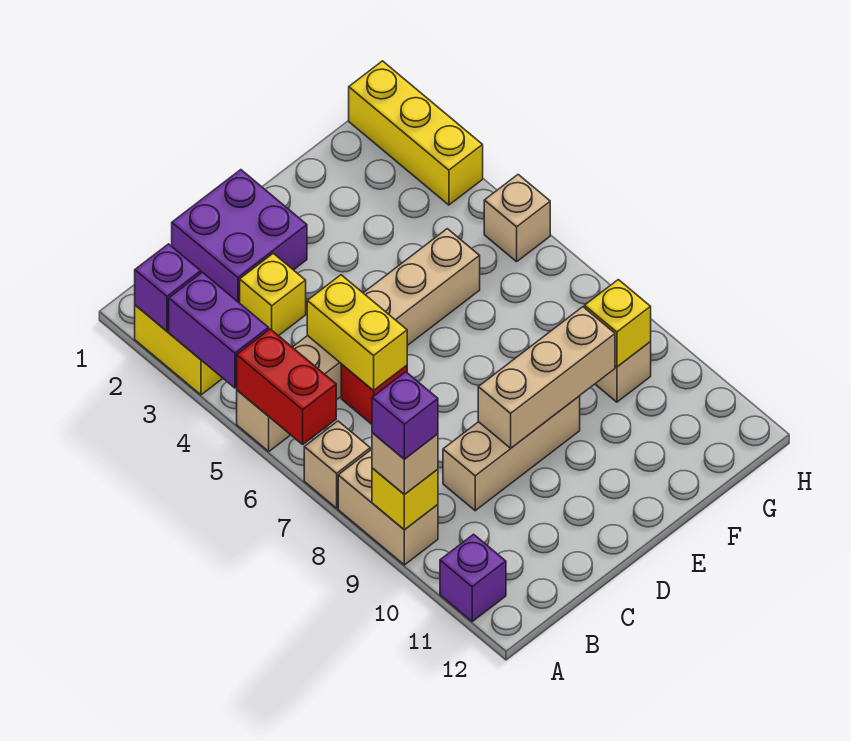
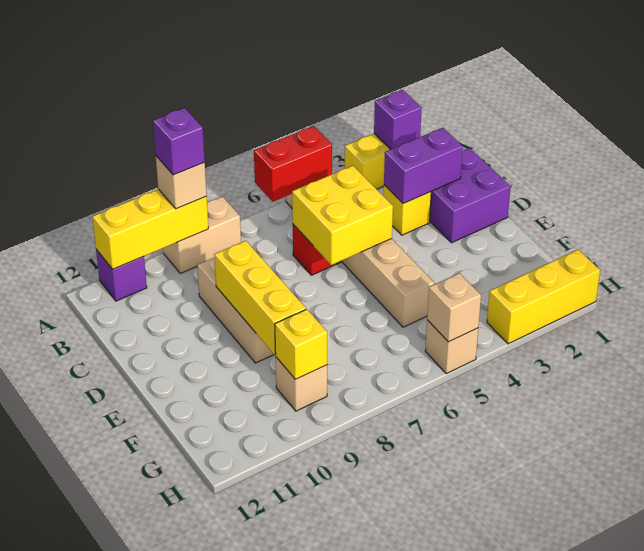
purple 1x2 brick [169,272,269,388] -> purple 1x2 brick moved to [384,128,463,204]
tan 1x1 brick [304,421,370,508] -> tan 1x1 brick moved to [427,273,481,342]
yellow 1x1 brick [372,468,438,530] -> yellow 1x3 brick [92,189,208,269]
yellow 1x2 brick [307,275,407,391] -> yellow 2x2 brick [292,166,393,265]
tan 1x3 brick [478,307,615,448] -> yellow 1x3 brick [214,241,306,355]

